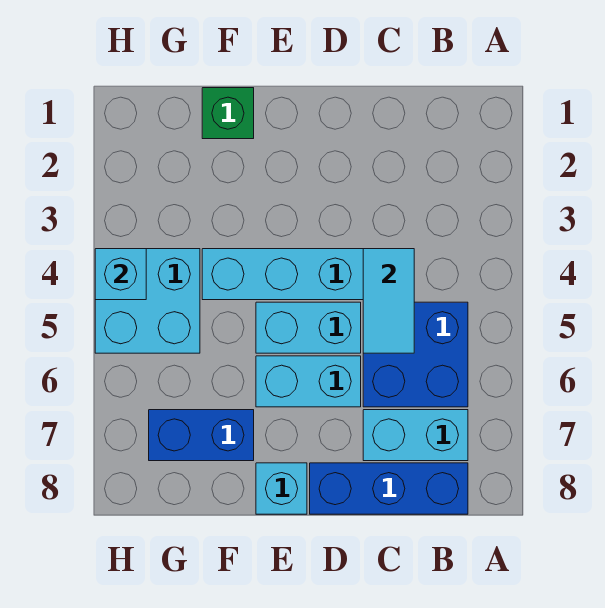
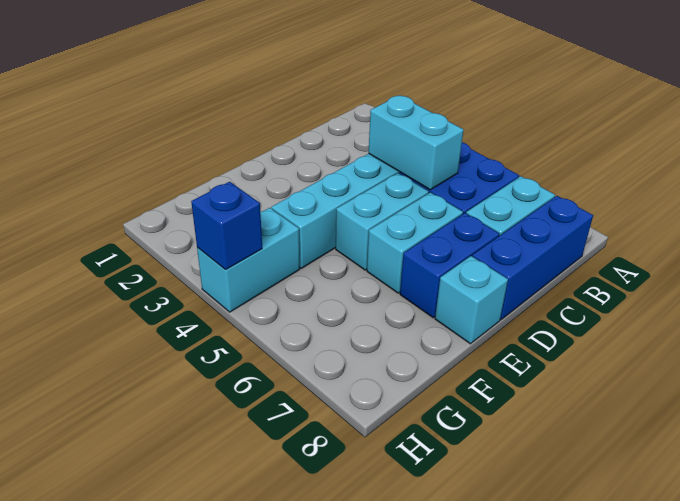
cyan 1x2 tile [363,249,414,353] -> cyan 1x2 brick [369,96,463,190]
green 1x1 brick [202,88,254,139] -> none
blue 1x2 brick [149,410,254,461] -> blue 1x2 brick moved to [400,213,499,318]
cyan 2x2 brick [95,249,200,353] -> cyan 1x2 brick [197,208,300,312]
cyan 1x1 brick [95,249,146,300] -> blue 1x1 brick [191,182,262,269]

